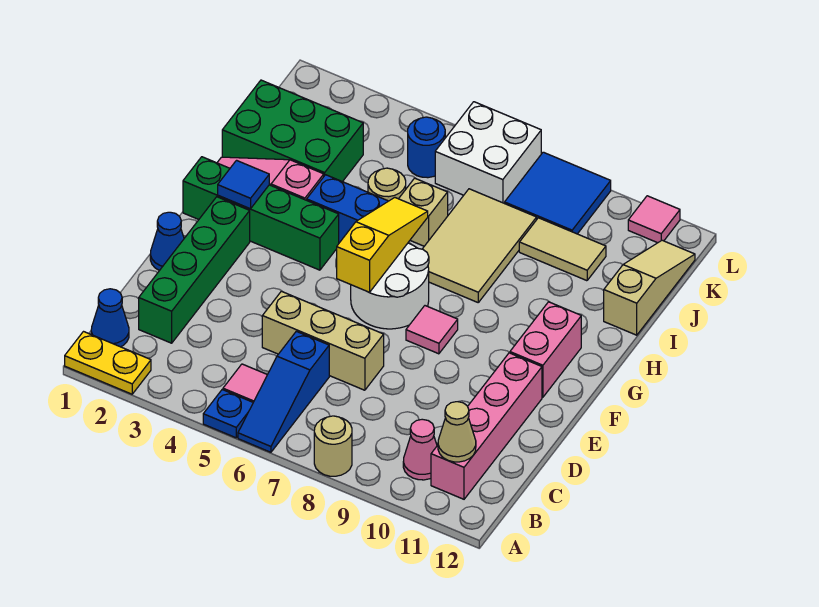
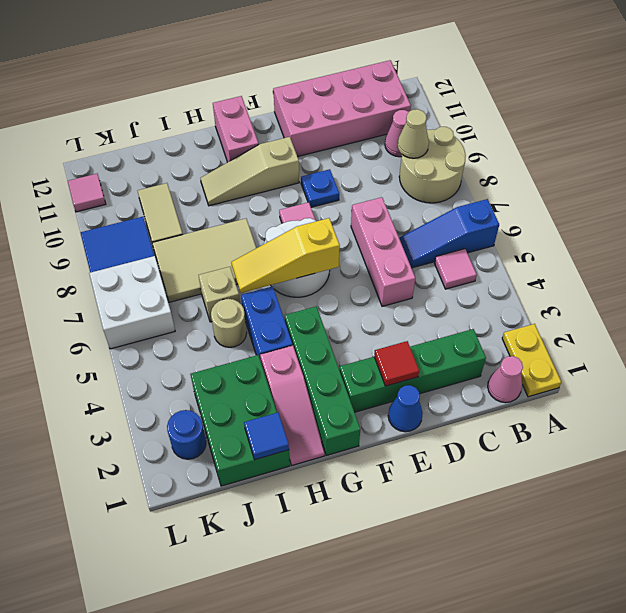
blue 1x1 plate [203,390,253,438] -> blue 1x1 plate moved to [301,169,339,207]
blue 1x3 slope [238,331,329,452] -> blue 1x3 slope turned to [399,199,499,268]
tan 1x1 round brick [314,416,352,476] -> tan 2x2 round brick [399,127,466,203]
blue 1x1 cone [91,289,129,347] -> pink 1x1 cone [488,356,523,403]
pink 1x4 brick [431,353,542,499] -> pink 2x4 brick [273,60,411,157]
tan 1x1 cone [438,402,476,462] -> tan 1x1 cone moved to [398,109,429,158]
tan 1x3 brick [262,291,384,390] -> pink 1x3 brick [351,197,415,306]
none -> red 1x1 tile [374,341,419,386]
pink 1x2 brick [510,302,581,397] -> pink 1x2 brick turned to [213,96,259,162]
blue 1x1 tile [218,160,269,209] -> blue 1x1 tile moved to [244,413,289,460]
tan 1x3 slope [604,240,695,335] -> tan 1x3 slope moved to [200,137,299,206]
blue 1x1 round brick [408,117,445,178] -> blue 1x1 round brick moved to [167,410,206,459]

